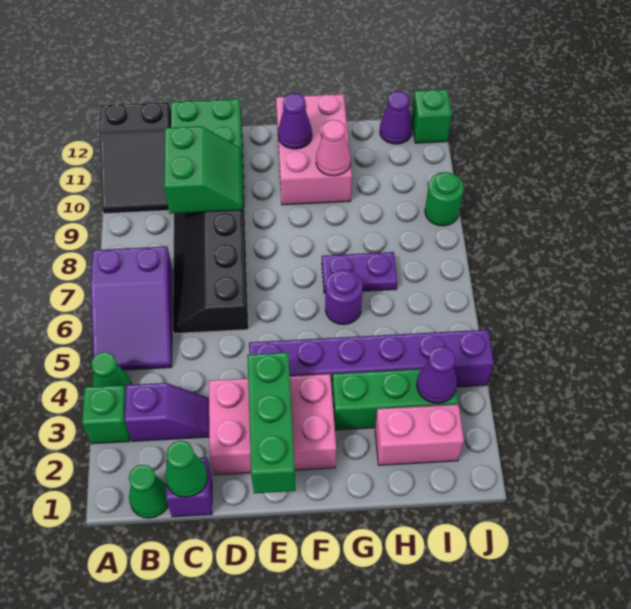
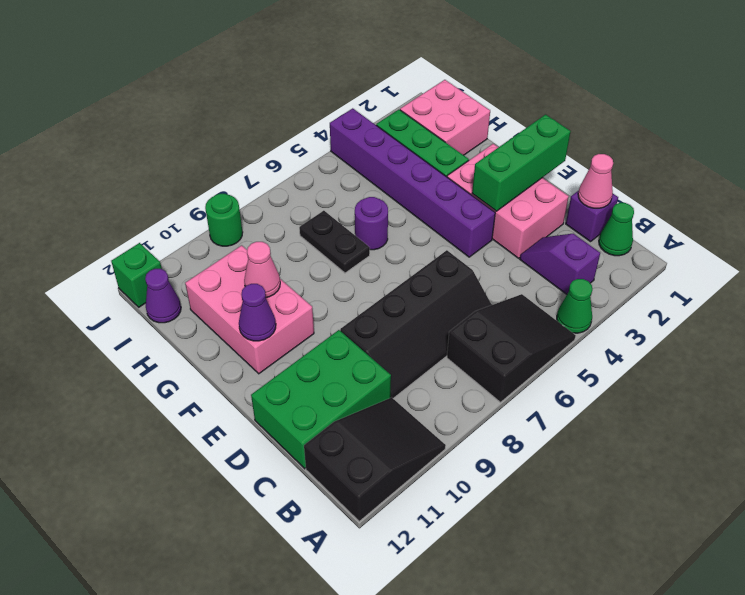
green 1x1 brick [82,385,130,444] -> none
purple 2x3 slope [90,246,173,370] -> black 2x3 slope [447,294,576,402]
green 1x1 cone [165,441,208,497] -> pink 1x1 cone [578,154,613,208]
green 2x2 slope [164,126,243,214] -> none
pink 2x3 brick [276,94,352,205] -> pink 2x3 brick turned to [185,245,314,374]
purple 1x2 plate [322,252,398,293] -> black 1x2 plate [299,211,370,273]
pink 1x2 brick [375,404,464,465] -> pink 2x2 brick [400,80,490,155]
purple 1x1 cone [417,347,457,403] -> none

